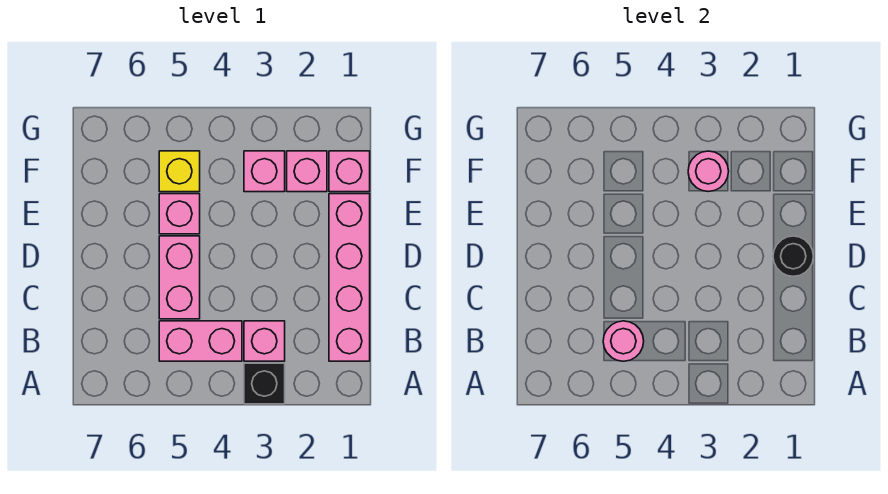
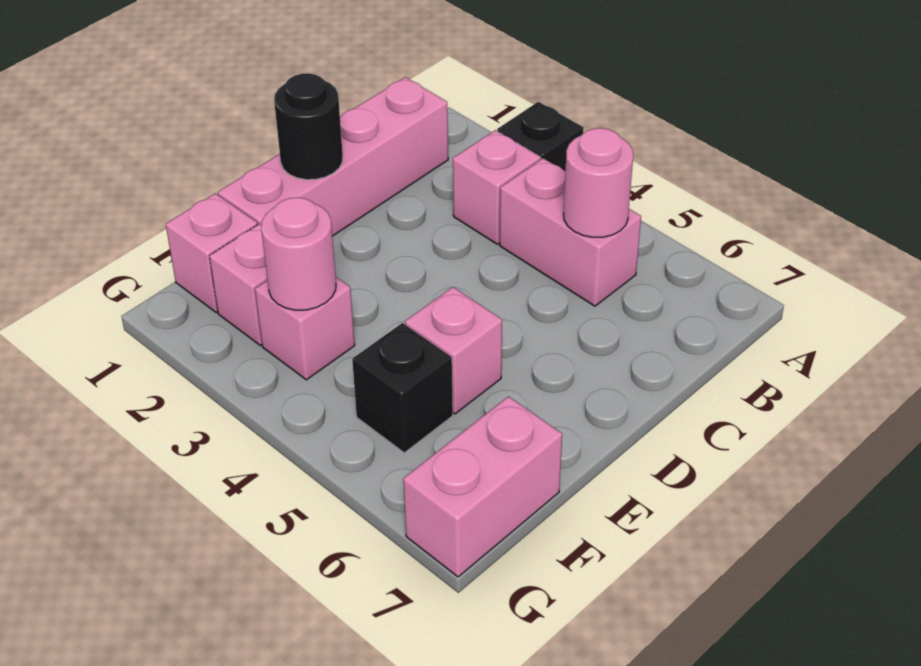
pink 1x2 brick [159,236,200,319] -> pink 1x2 brick moved to [403,396,562,577]
yellow 1x1 brick [159,151,200,192] -> black 1x1 brick [352,323,453,453]

